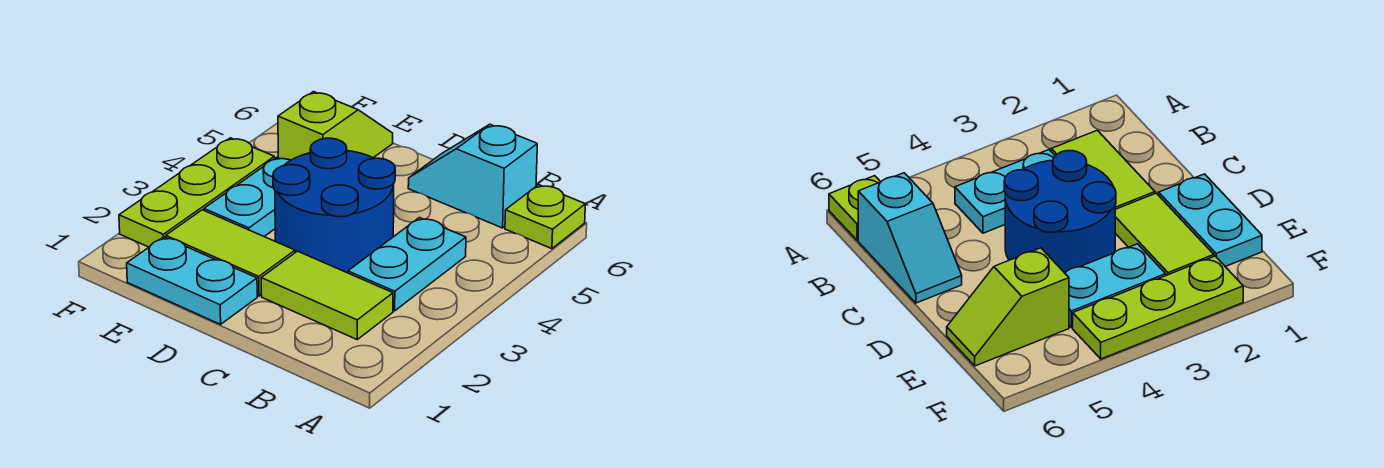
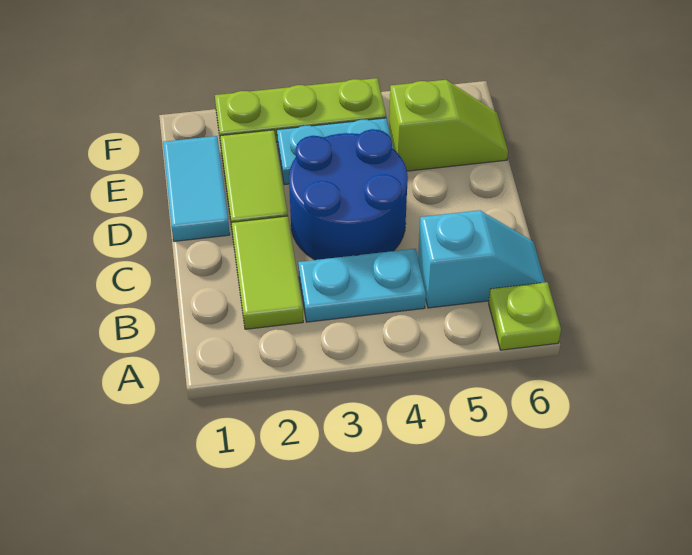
cyan 1x2 slope [408,124,537,228] -> cyan 1x2 slope turned to [418,210,545,308]
cyan 1x2 plate [127,237,257,324] -> cyan 1x2 tile [163,136,230,241]

